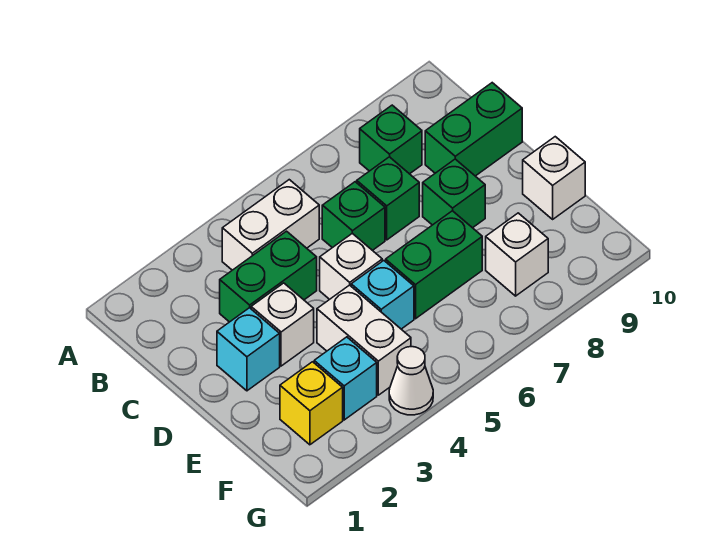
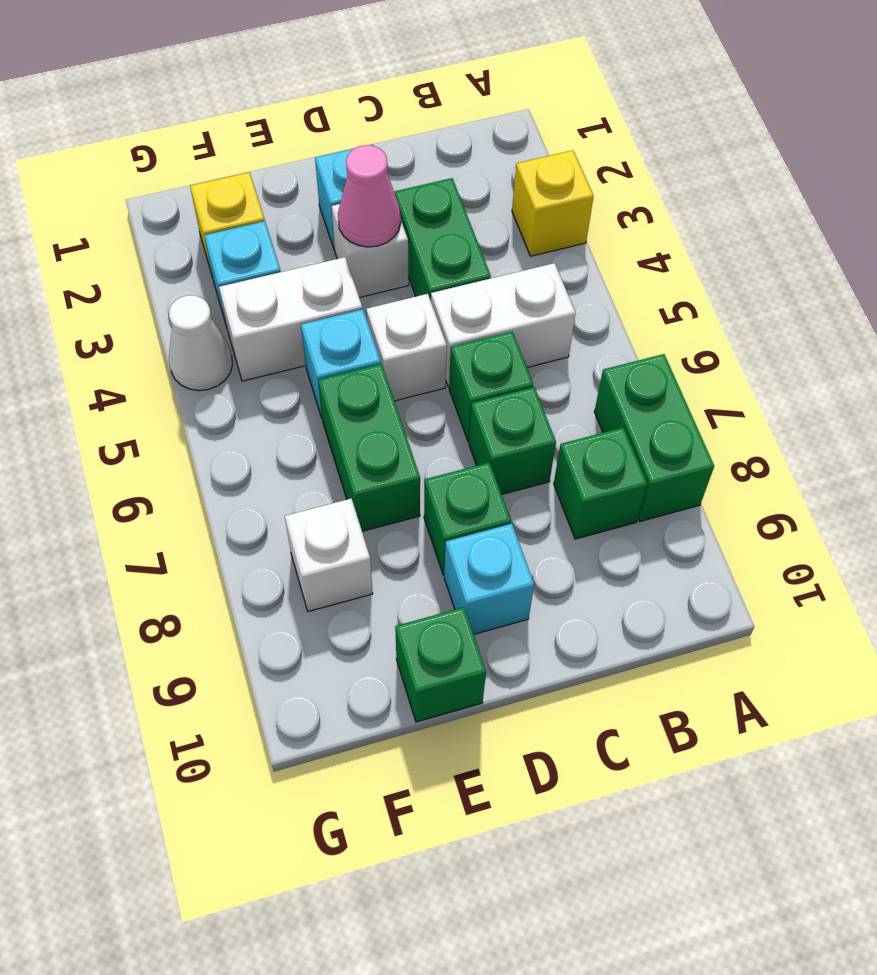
none -> yellow 1x1 brick [512,150,594,256]
white 1x2 brick [222,180,319,270] -> white 1x2 brick turned to [431,263,576,387]
green 1x2 brick [425,83,522,176] -> green 1x2 brick moved to [594,354,714,521]
none -> pink 1x1 cone [338,145,401,247]
none -> cyan 1x1 brick [444,524,534,634]
white 1x1 brick [523,137,585,219] -> green 1x1 brick [395,607,486,722]

